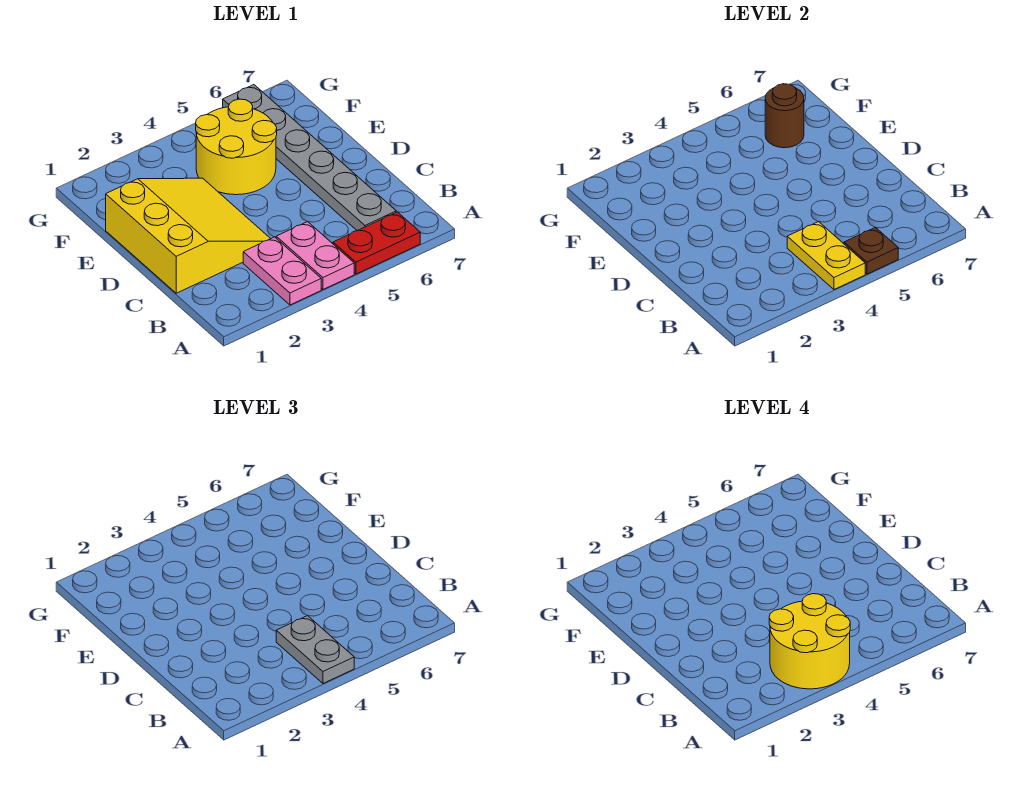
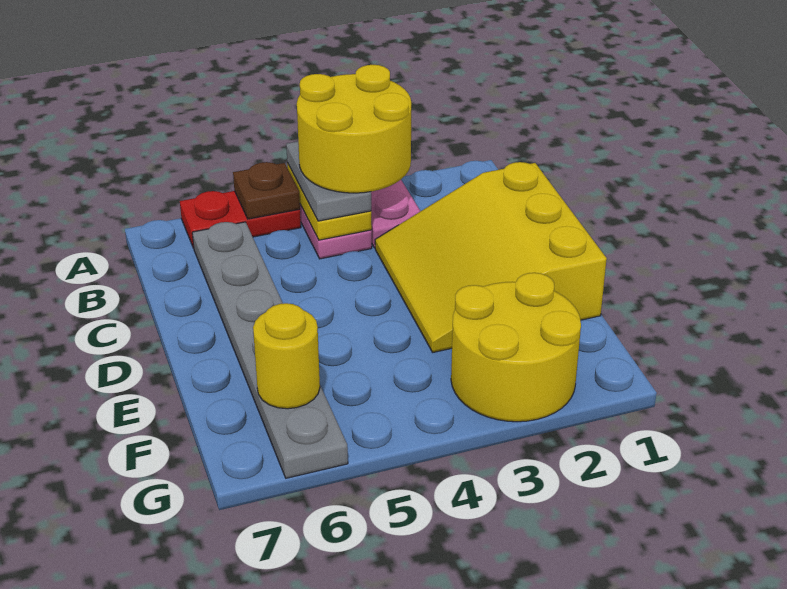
yellow 2x2 round brick [196,99,277,195] -> yellow 2x2 round brick moved to [451,273,581,422]
brown 1x1 round brick [765,84,804,148] -> yellow 1x1 round brick [253,303,320,409]

